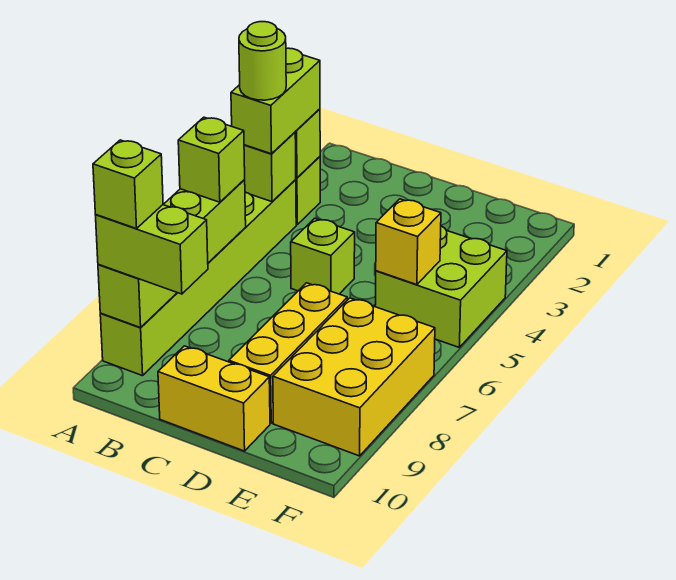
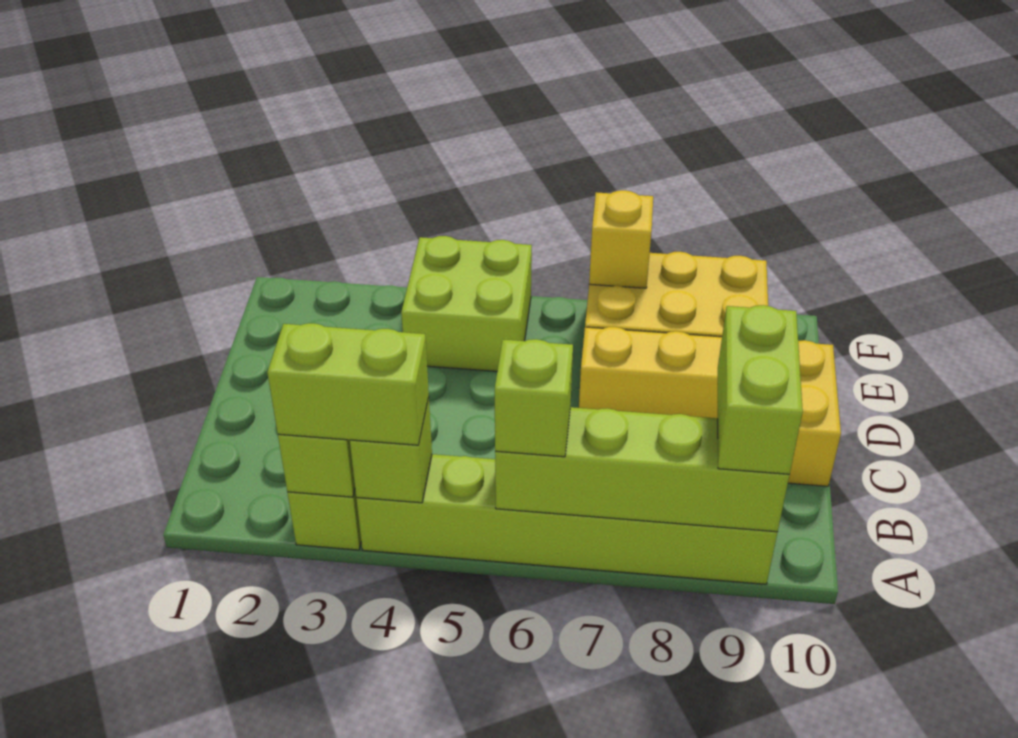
lime 1x1 round brick [239,22,286,100] -> none
lime 1x1 brick [93,140,163,229] -> none
lime 1x1 brick [291,218,355,294] -> none
yellow 1x1 brick [376,199,441,285] -> yellow 1x1 brick moved to [589,190,653,288]

